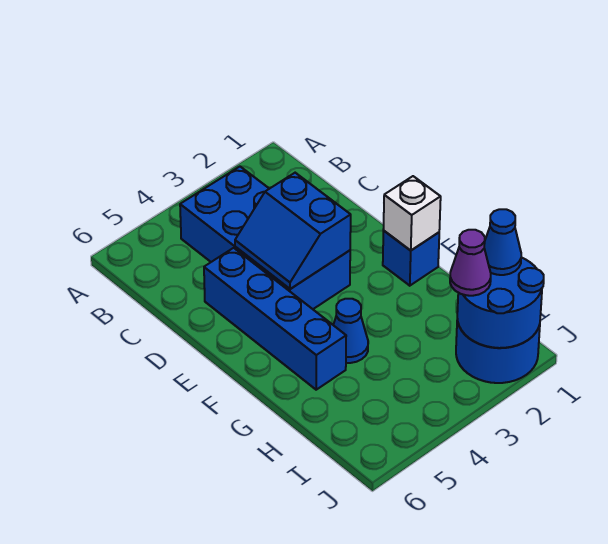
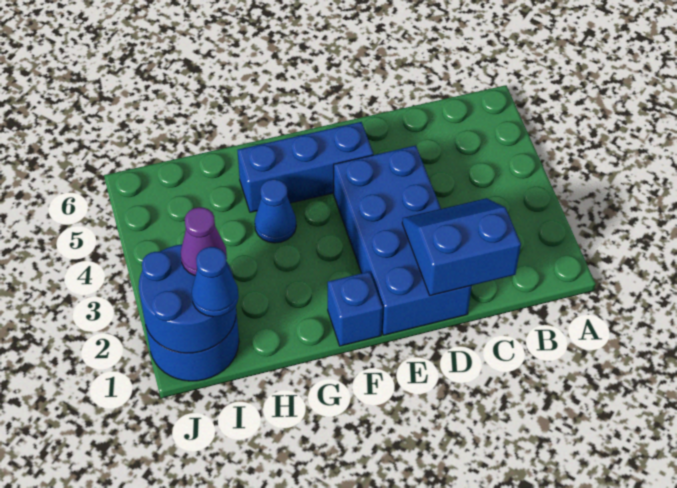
blue 2x4 brick [180,167,350,309] -> blue 2x4 brick turned to [334,146,472,335]
blue 2x2 slope [235,173,351,289] -> blue 2x2 slope moved to [402,198,521,296]
blue 1x4 brick [204,248,346,390] -> blue 1x3 brick [237,122,373,212]
white 1x1 brick [383,176,441,250] -> none

